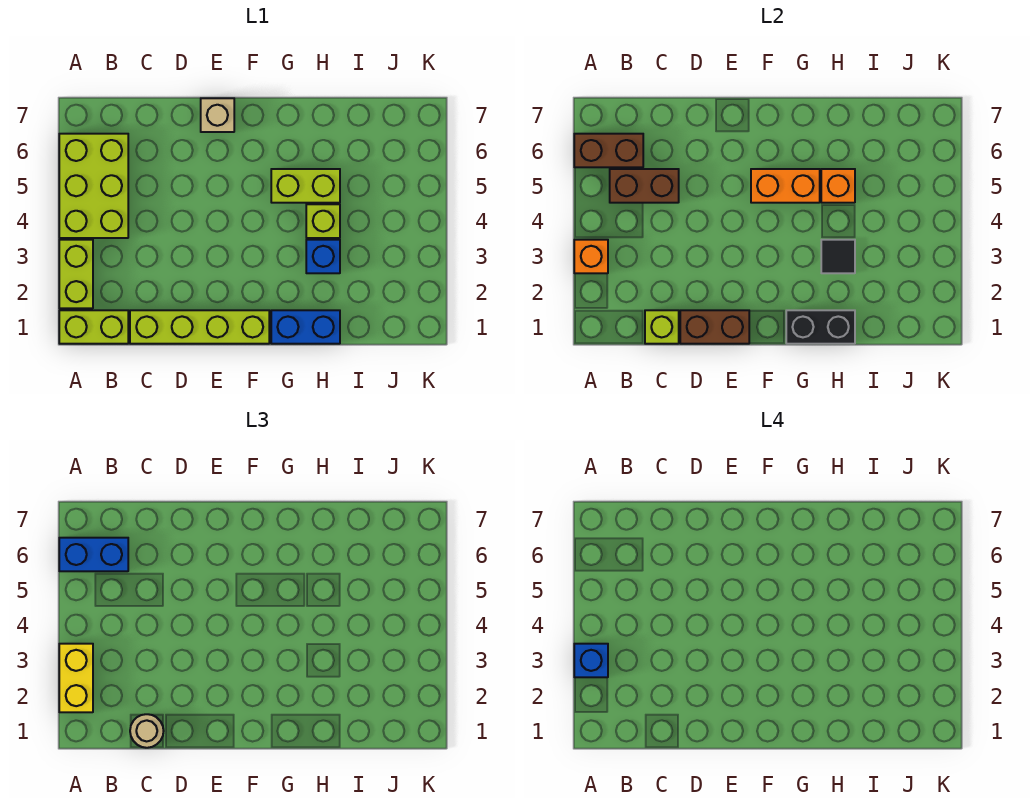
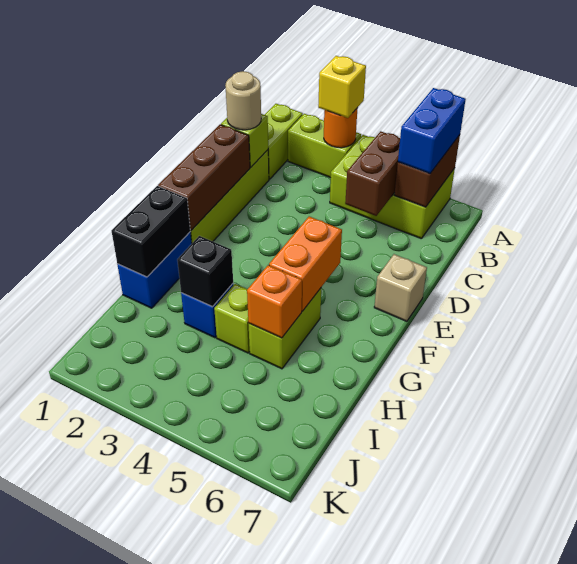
yellow 1x2 brick [59,644,93,712] -> yellow 1x1 brick [318,56,366,118]
orange 1x1 brick [574,240,608,273] -> orange 1x1 round brick [324,109,357,148]
blue 1x1 brick [574,644,608,677] -> none
brown 1x2 brick [680,310,749,344] -> brown 1x3 brick [158,125,250,230]
black 1x1 tile [821,240,855,273] -> black 1x1 brick [177,236,233,307]

